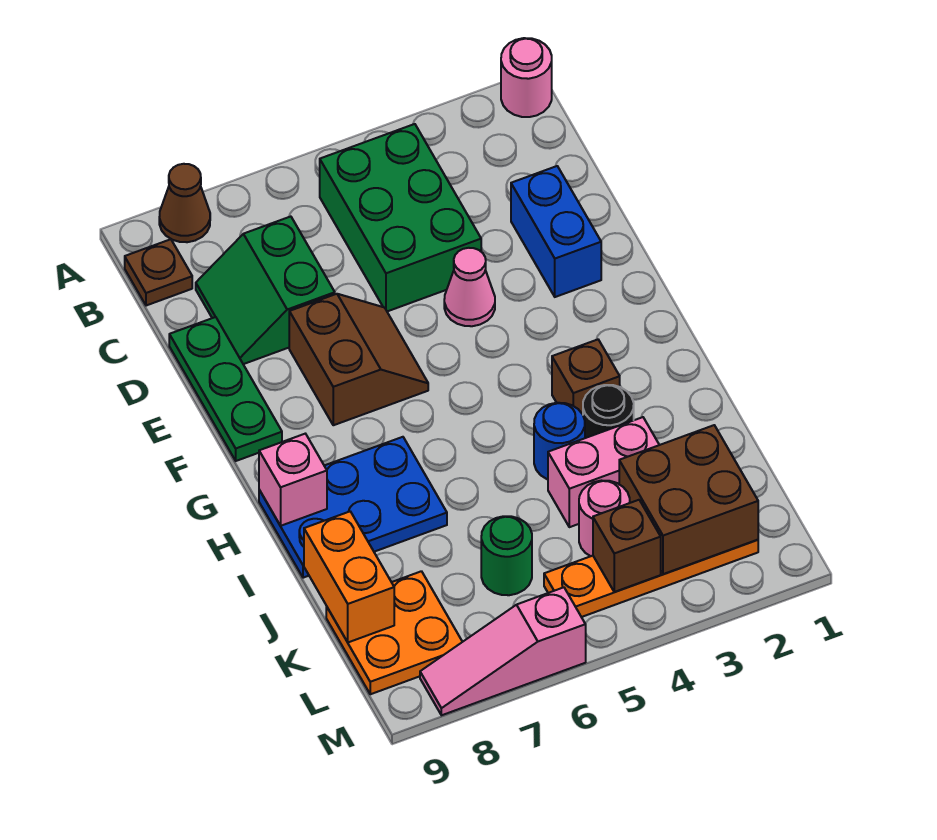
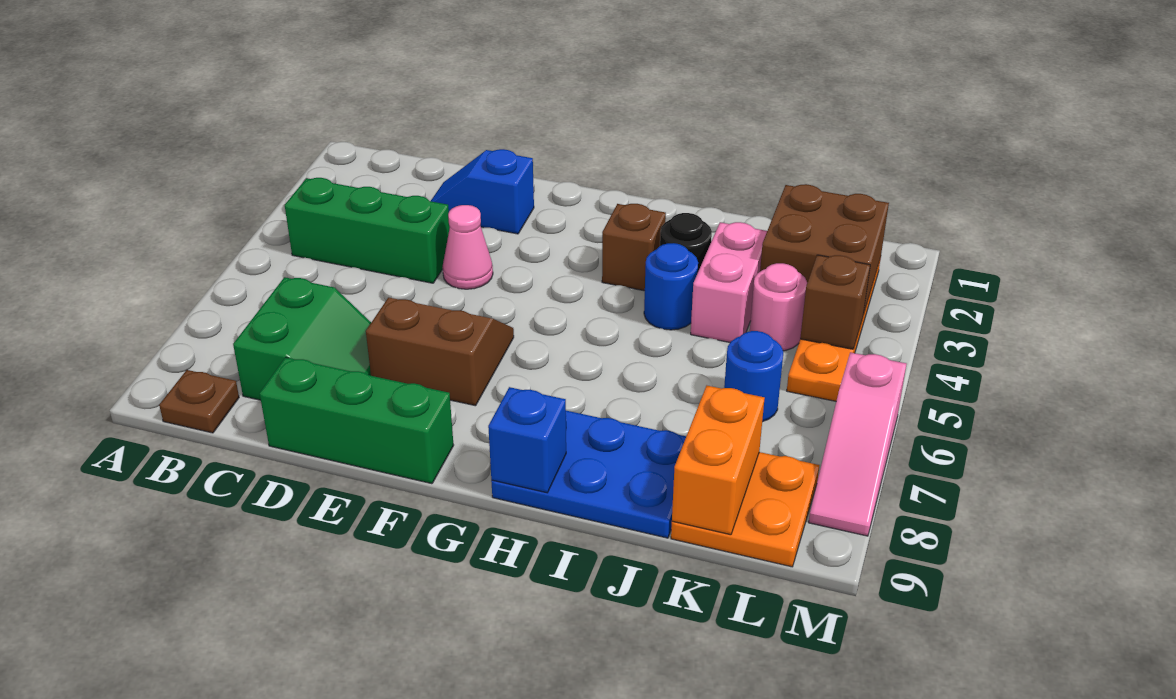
pink 1x1 round brick [501,38,552,117] -> none
brown 1x1 cone [159,164,210,242] -> none
green 2x3 brick [320,124,481,311] -> green 1x3 brick [285,178,450,283]
green 2x2 slope [196,217,335,364] -> green 2x2 slope turned to [233,277,371,400]
blue 1x2 brick [511,166,601,297] -> blue 1x2 slope [431,149,534,234]
green 1x3 plate [169,317,282,461] -> green 1x3 brick [260,357,454,484]
blue 2x3 plate [259,437,447,578] -> blue 2x3 plate turned to [491,411,686,538]
pink 1x1 brick [259,434,327,526] -> blue 1x1 brick [488,387,566,493]
orange 1x2 brick [304,512,394,642] -> orange 1x2 brick turned to [672,386,765,535]
green 1x1 round brick [481,516,532,595] -> blue 1x1 round brick [724,331,783,422]

